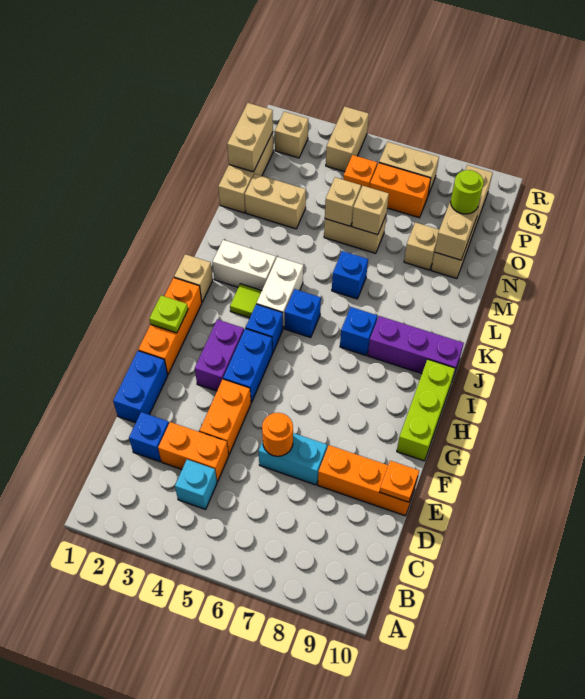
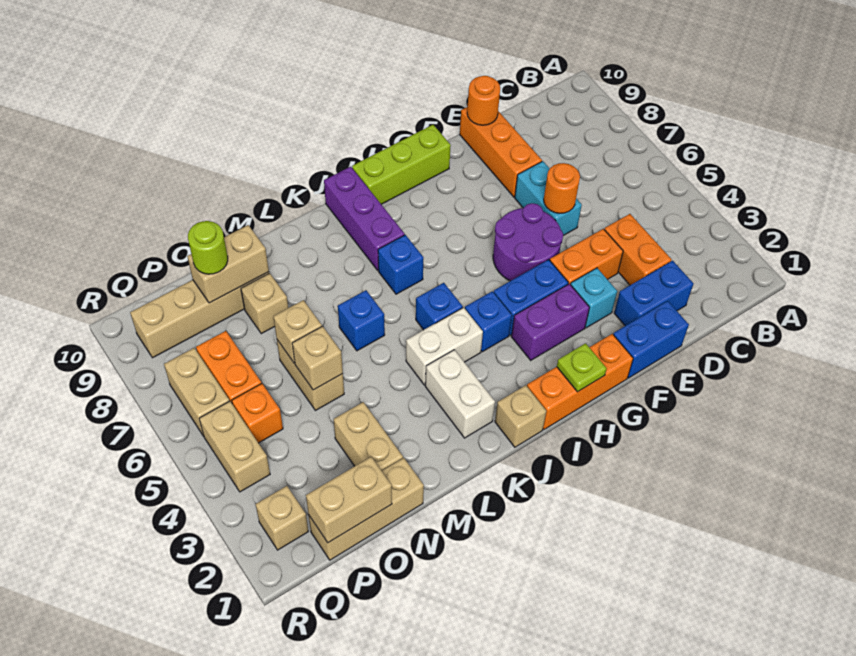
cyan 1x1 brick [175,460,217,509] -> cyan 1x1 brick moved to [571,268,617,328]
blue 1x1 brick [129,412,169,462] -> blue 1x2 brick [614,261,693,326]
orange 1x1 plate [380,461,419,502] -> orange 1x1 round brick [467,76,500,125]
none -> purple 2x2 round brick [493,203,563,281]
lime 1x1 tile [230,284,262,318] -> none
tan 1x2 brick [326,106,369,172] -> tan 1x2 brick turned to [199,401,270,492]

